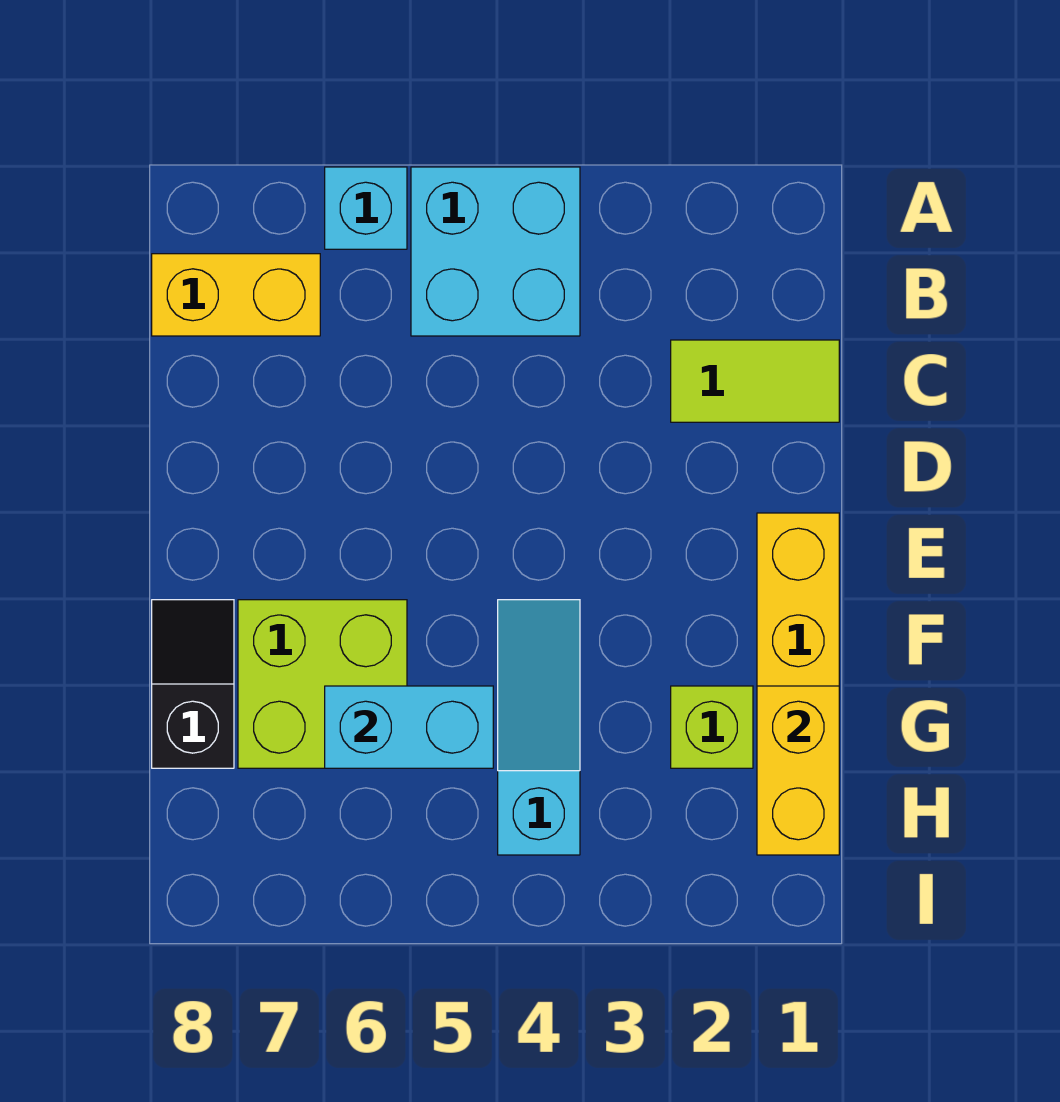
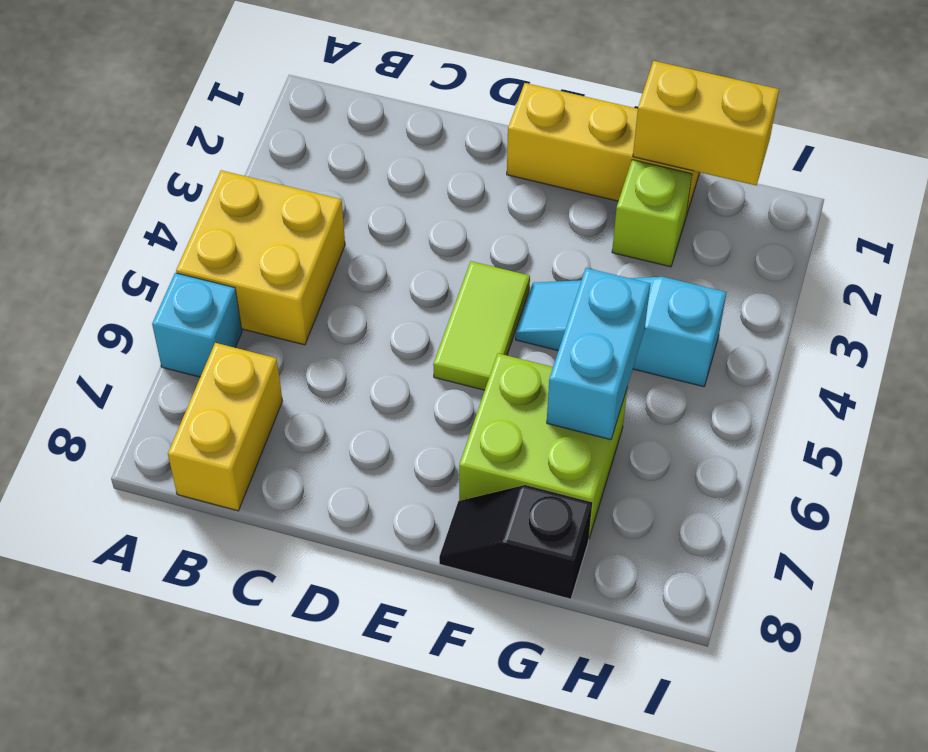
cyan 2x2 brick [411,167,580,336] -> yellow 2x2 brick [176,170,345,345]
lime 1x2 tile [671,340,839,422] -> lime 1x2 tile moved to [433,261,530,390]

